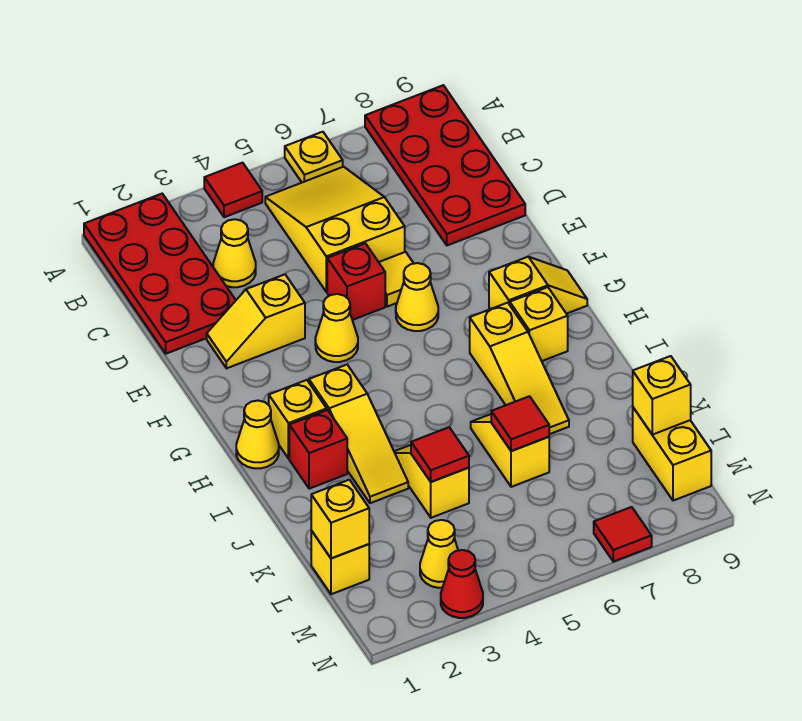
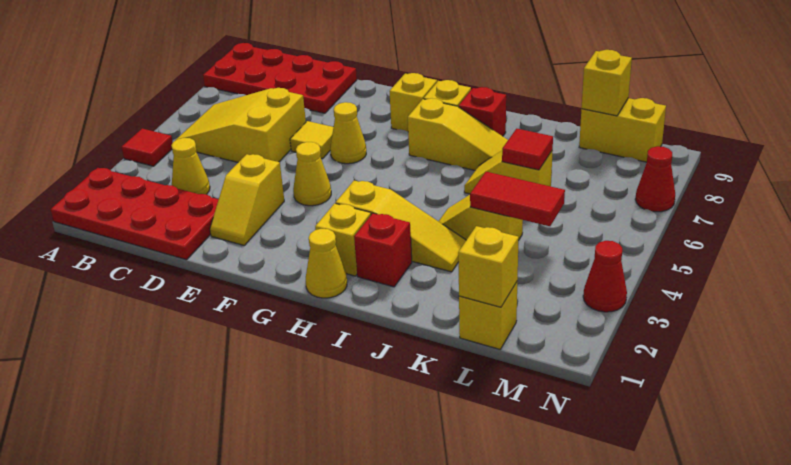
yellow 1x1 plate [285,132,343,182] -> none
red 1x1 brick [327,243,385,320] -> red 1x1 brick moved to [459,87,506,136]
red 1x1 tile [411,427,469,482] -> red 1x2 tile [470,172,565,226]
yellow 1x1 cone [420,520,458,588] -> none
red 1x1 tile [594,507,652,562] -> red 1x1 cone [635,146,675,212]

